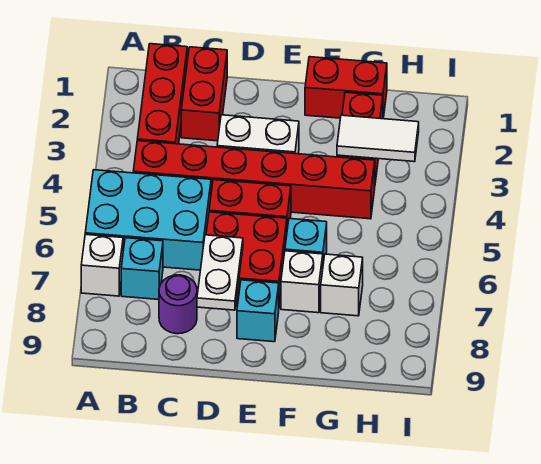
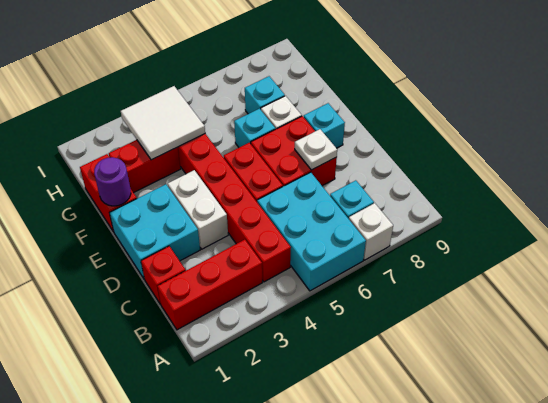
red 1x2 brick [181,47,227,141] -> red 1x1 brick [141,246,186,304]
purple 1x1 round brick [159,275,197,334] -> purple 1x1 round brick moved to [94,157,131,206]
none -> cyan 2x2 brick [110,184,200,279]
white 1x2 plate [197,235,243,310] -> white 1x1 plate [295,129,337,170]
white 1x2 tile [337,115,419,162] -> white 2x2 tile [121,86,205,160]
white 1x1 brick [321,254,363,316] -> cyan 1x1 brick [245,76,285,114]

